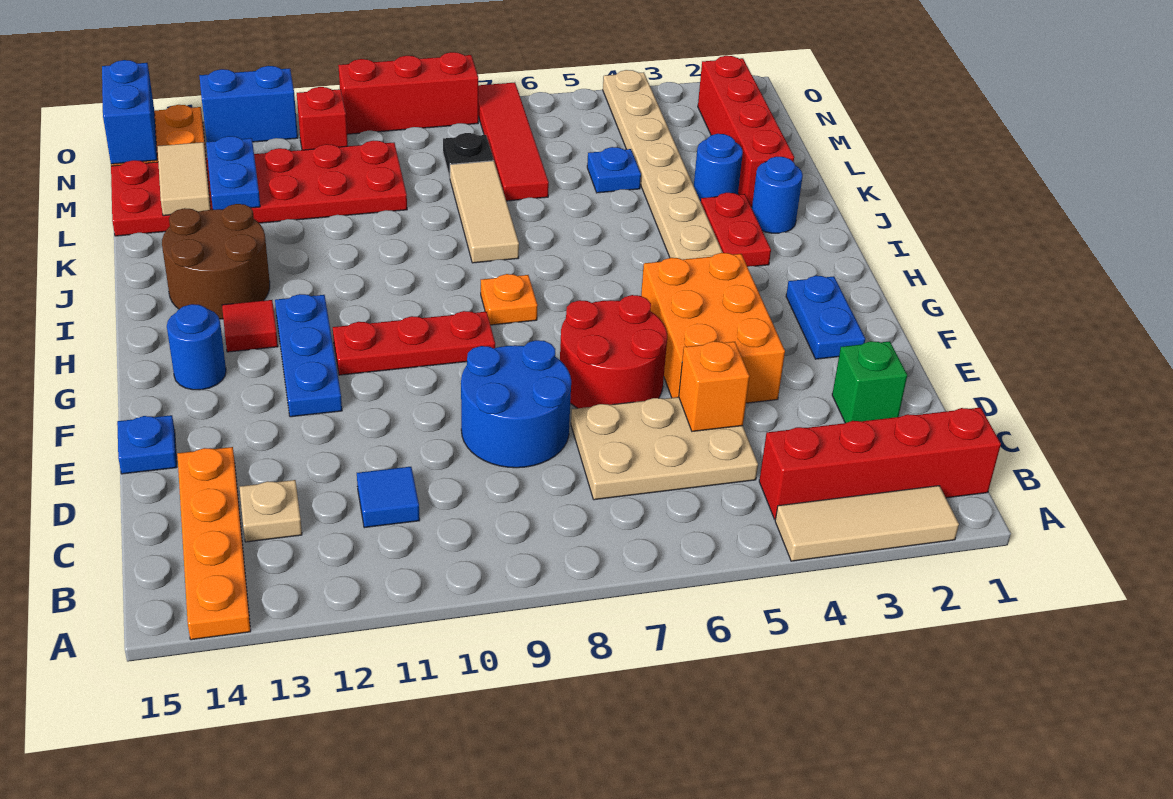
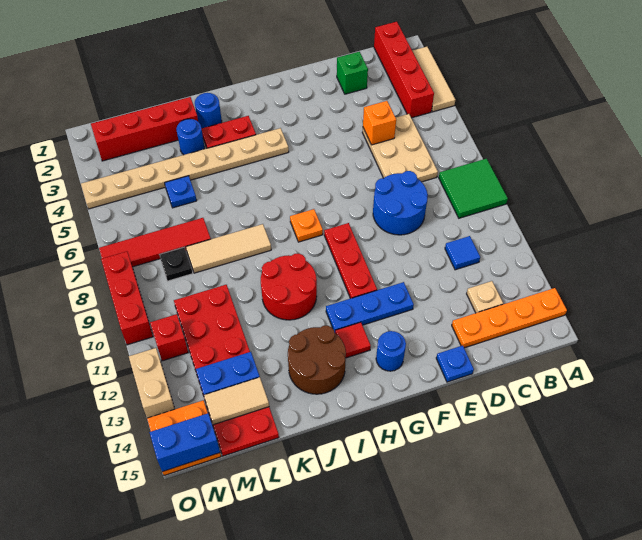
none -> green 2x2 tile [439,159,508,218]
orange 2x3 brick [641,253,785,403] -> none
red 2x2 round brick [560,295,667,408] -> red 2x2 round brick moved to [261,254,317,320]
blue 1x2 plate [786,276,865,359] -> none
blue 1x2 brick [199,66,298,142] -> tan 1x2 brick [129,348,175,418]

